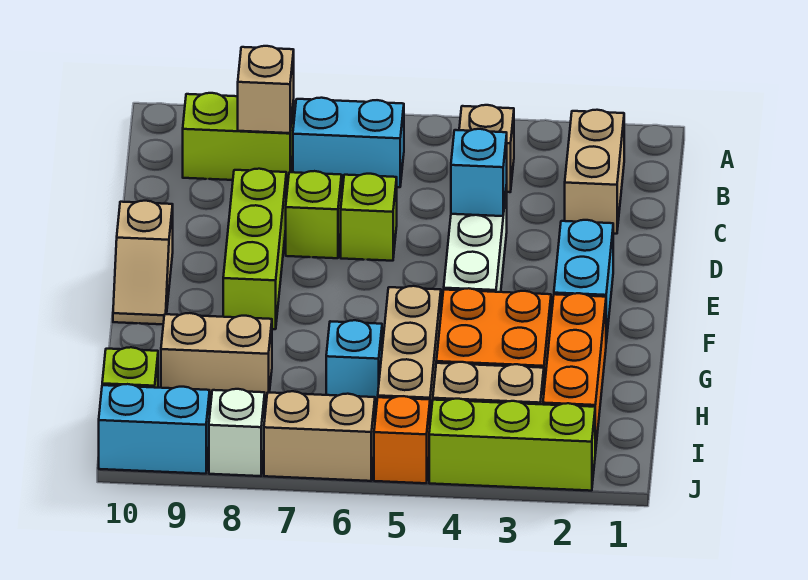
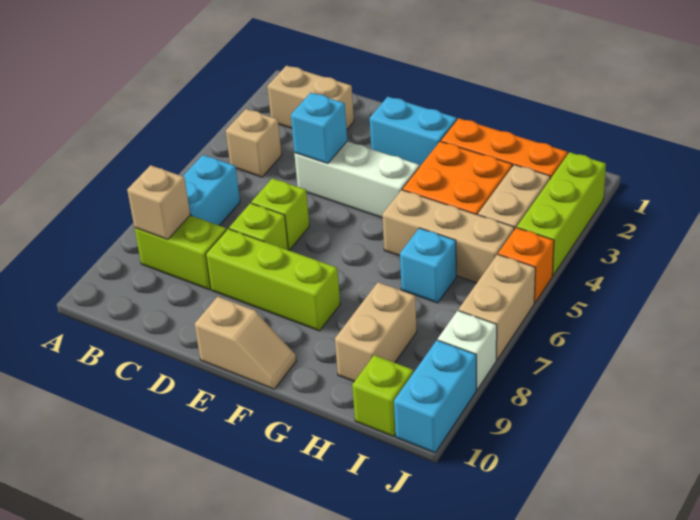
lime 1x2 brick [183,93,294,182] -> lime 1x2 brick turned to [135,215,226,289]

